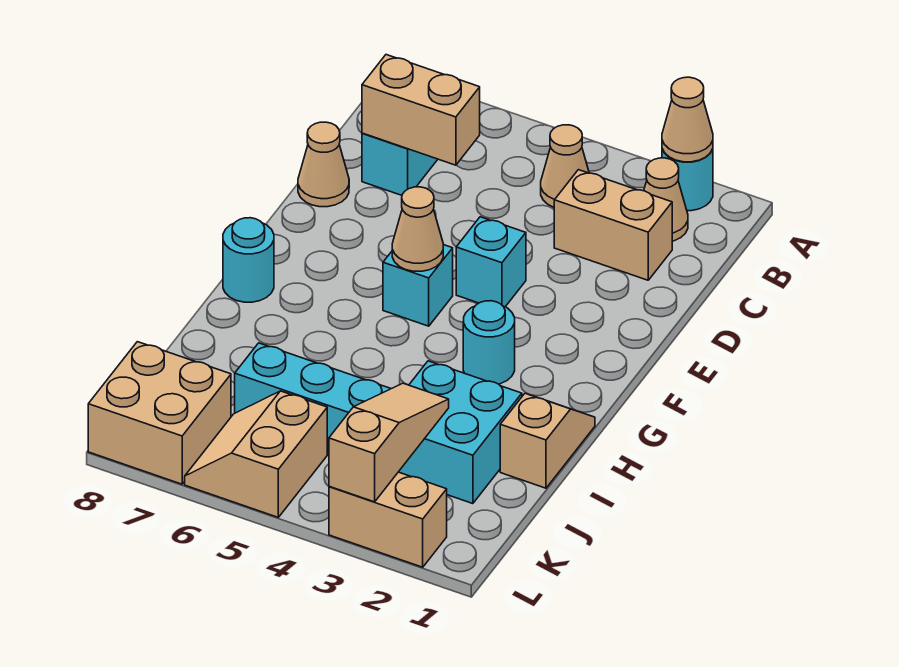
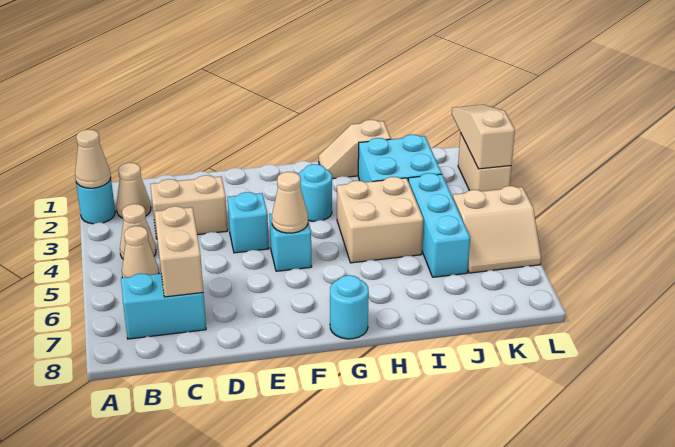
tan 1x2 brick [554,170,672,280] -> tan 1x2 brick turned to [150,175,228,239]
tan 1x1 cone [298,122,349,207] -> tan 1x1 cone moved to [122,226,159,278]
tan 1x3 slope [329,383,449,502] -> tan 1x3 slope turned to [452,105,515,169]
tan 2x2 brick [88,342,231,484] -> tan 2x2 brick moved to [337,177,423,263]

